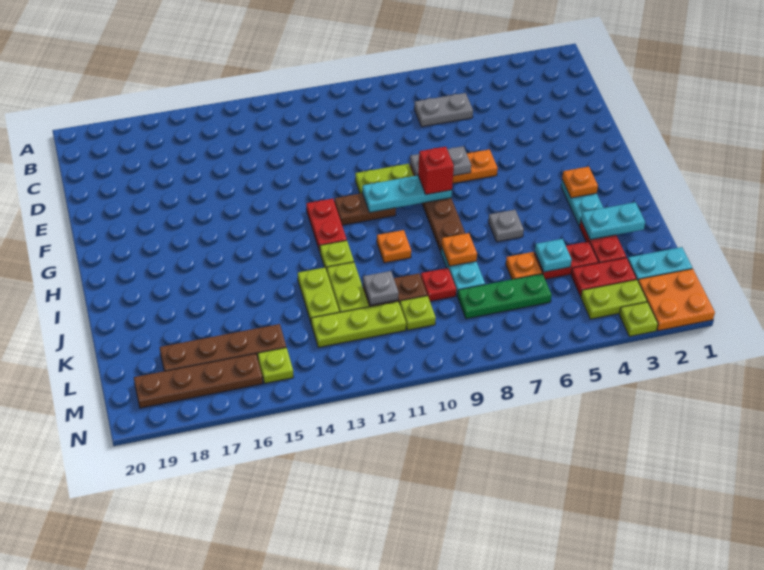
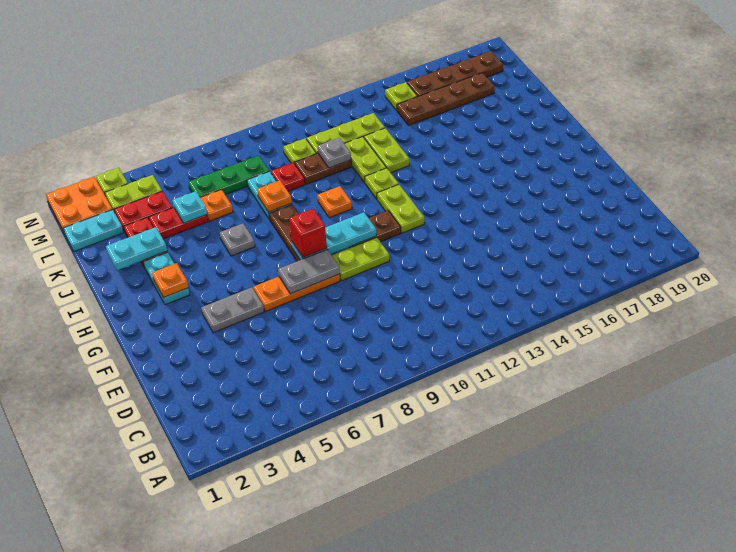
grey 1x2 plate [414,93,473,127] -> grey 1x2 plate moved to [201,287,264,333]
red 1x2 plate [306,199,347,251] -> lime 1x2 plate [377,185,424,233]

